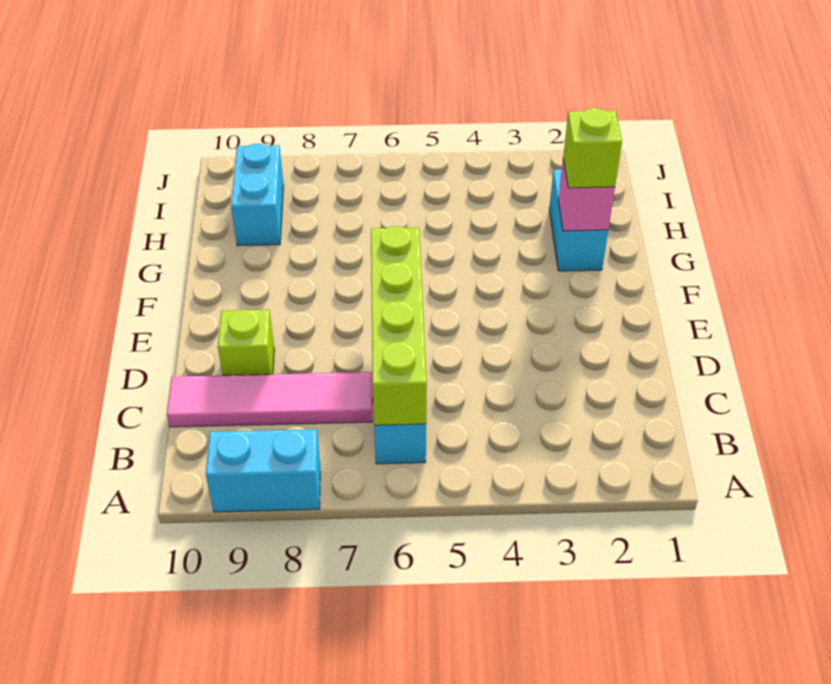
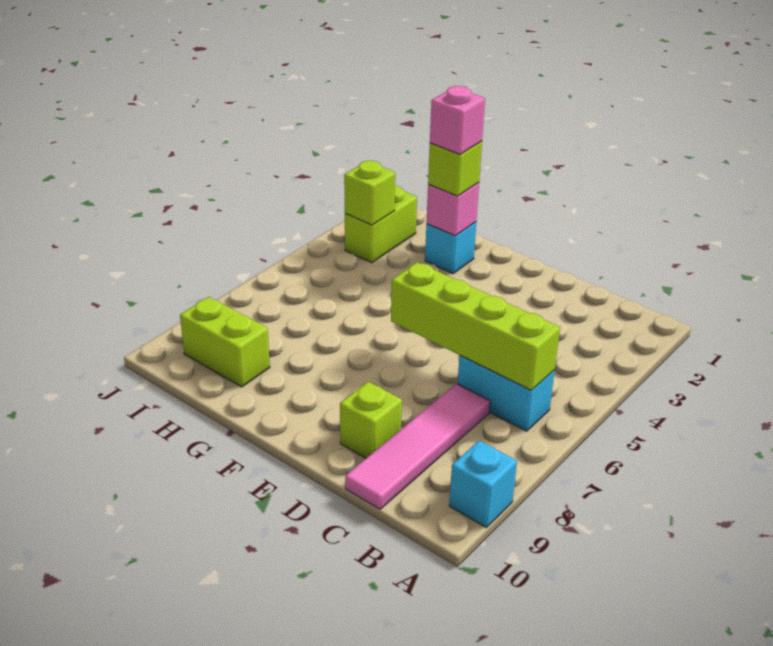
cyan 1x2 brick [206,429,320,512] -> cyan 1x1 brick [449,441,517,527]
cyan 1x2 brick [549,169,608,271] -> cyan 1x1 brick [425,222,476,274]
none -> pink 1x1 brick [430,86,485,154]
cyan 1x2 brick [231,144,284,246] -> lime 1x2 brick [180,297,270,387]
none -> lime 1x2 brick [345,186,417,263]
none -> lime 1x1 brick [344,161,395,225]

